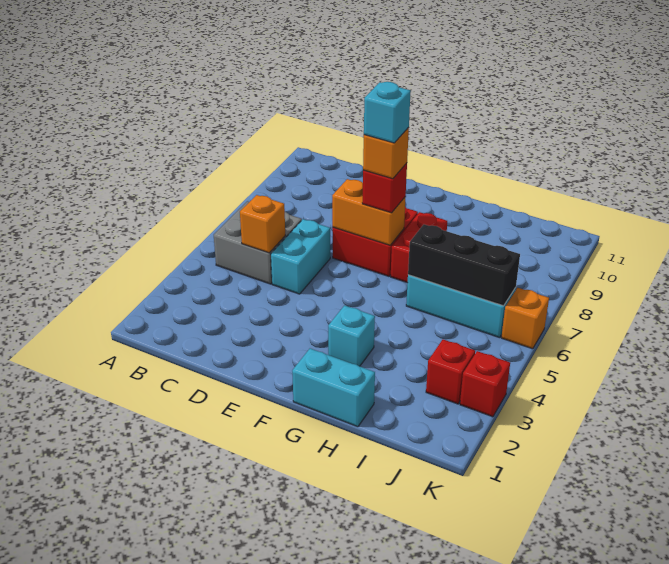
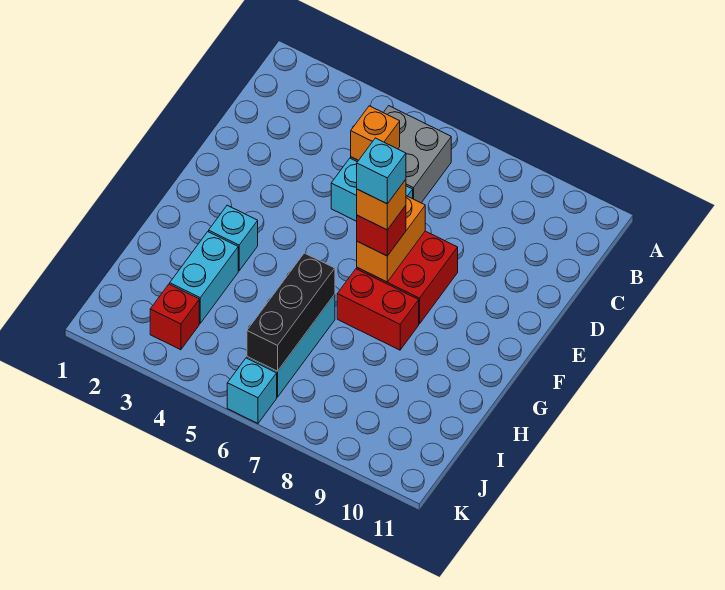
cyan 1x2 brick [292,348,375,427] -> cyan 1x2 brick moved to [170,232,238,323]
red 1x1 brick [460,351,510,417] -> none
orange 1x1 brick [501,288,549,349] -> cyan 1x1 brick [227,358,277,423]

